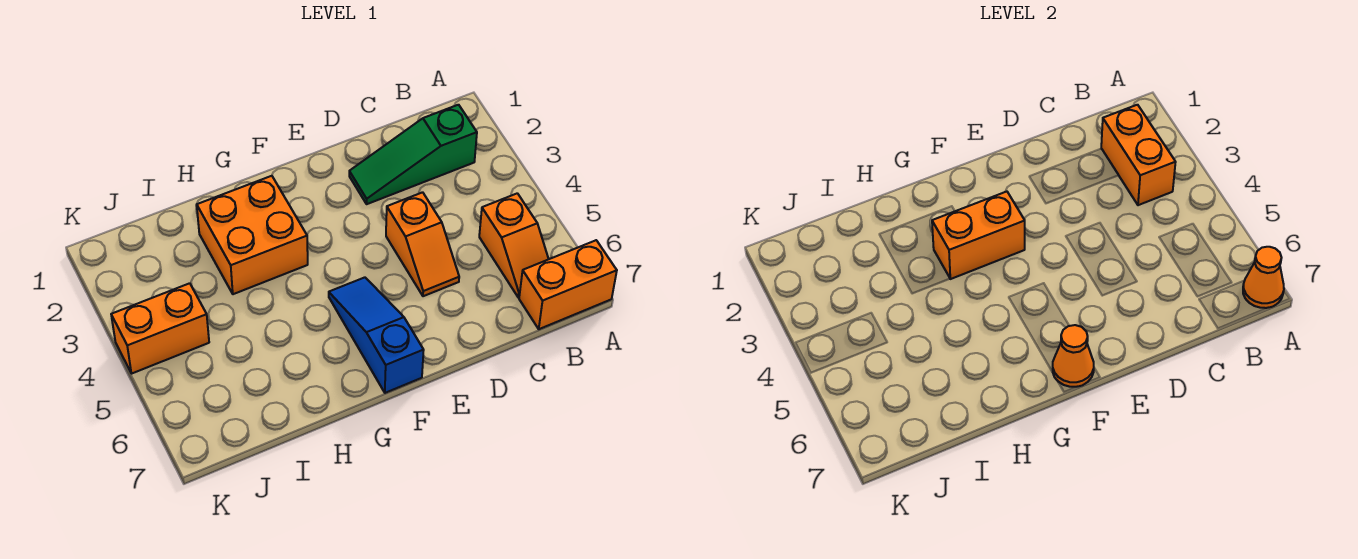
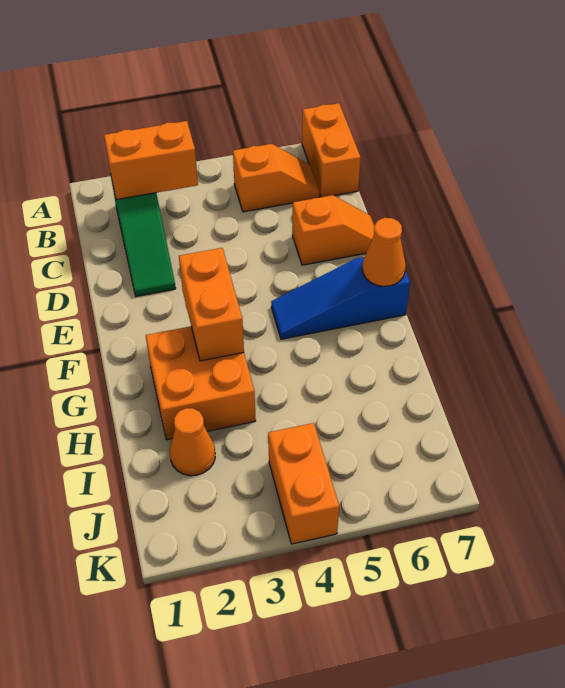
orange 1x1 cone [1243,247,1284,308] -> orange 1x1 cone moved to [170,408,215,476]
orange 1x2 slope [386,192,459,296] -> orange 1x2 slope moved to [292,195,374,265]

